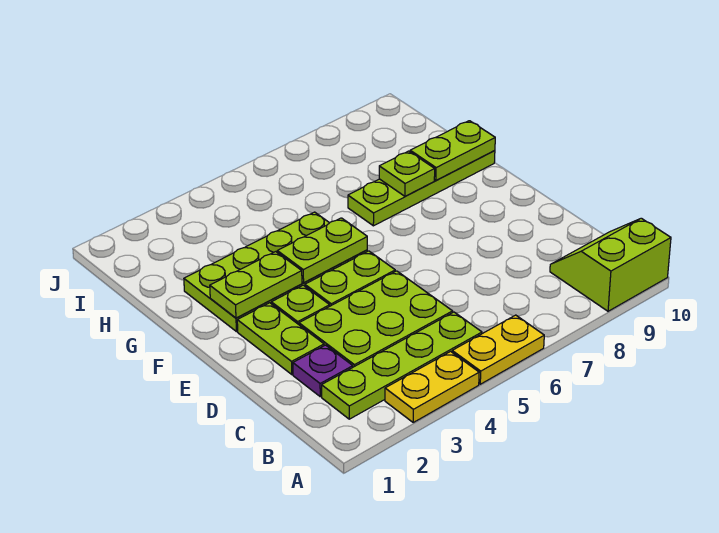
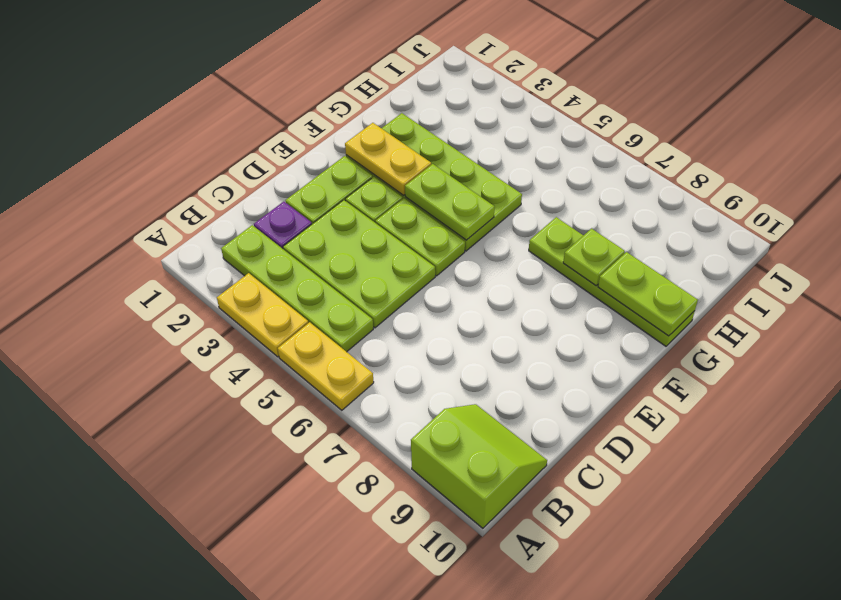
lime 1x2 plate [210,252,302,318] -> yellow 1x2 plate [345,123,431,195]

